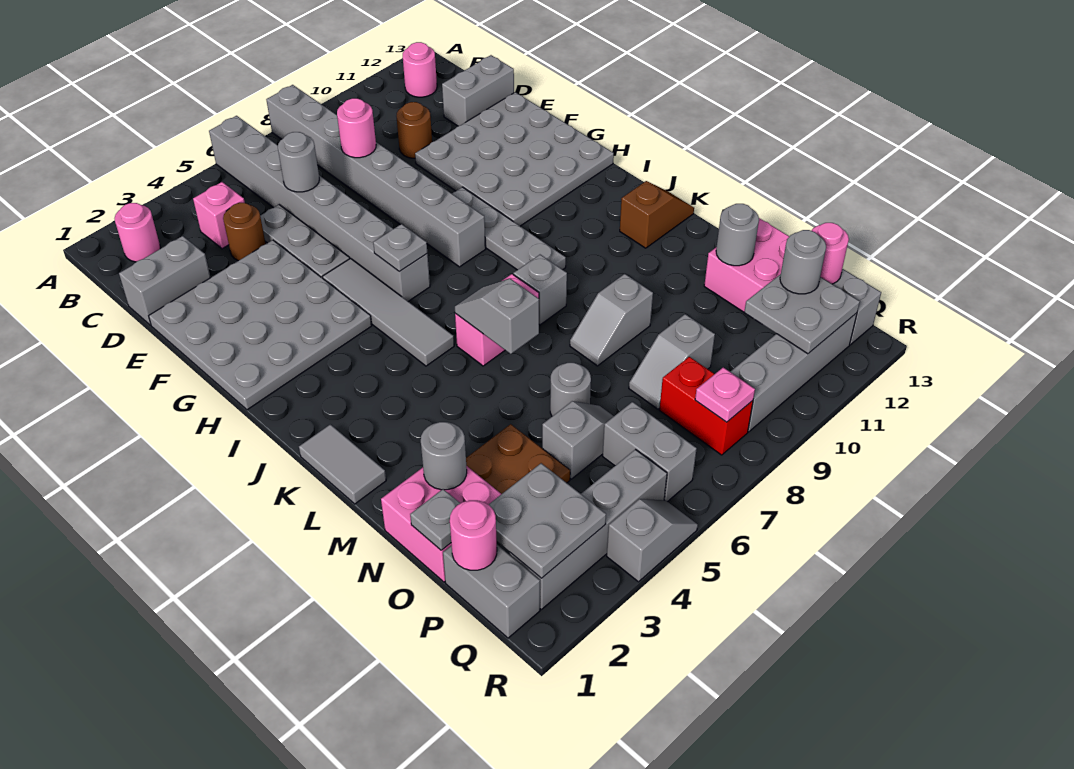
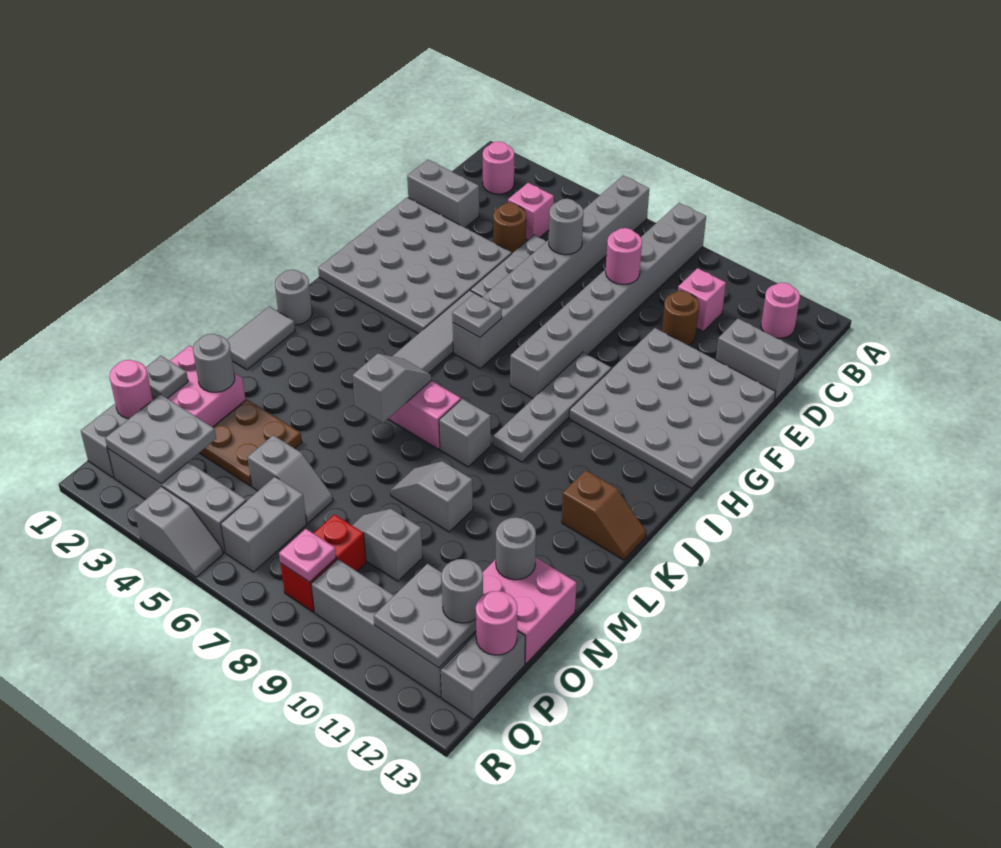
none -> pink 1x1 brick [678,268,726,331]
grey 1x1 round brick [550,363,591,416] -> grey 1x1 round brick moved to [275,270,312,325]

